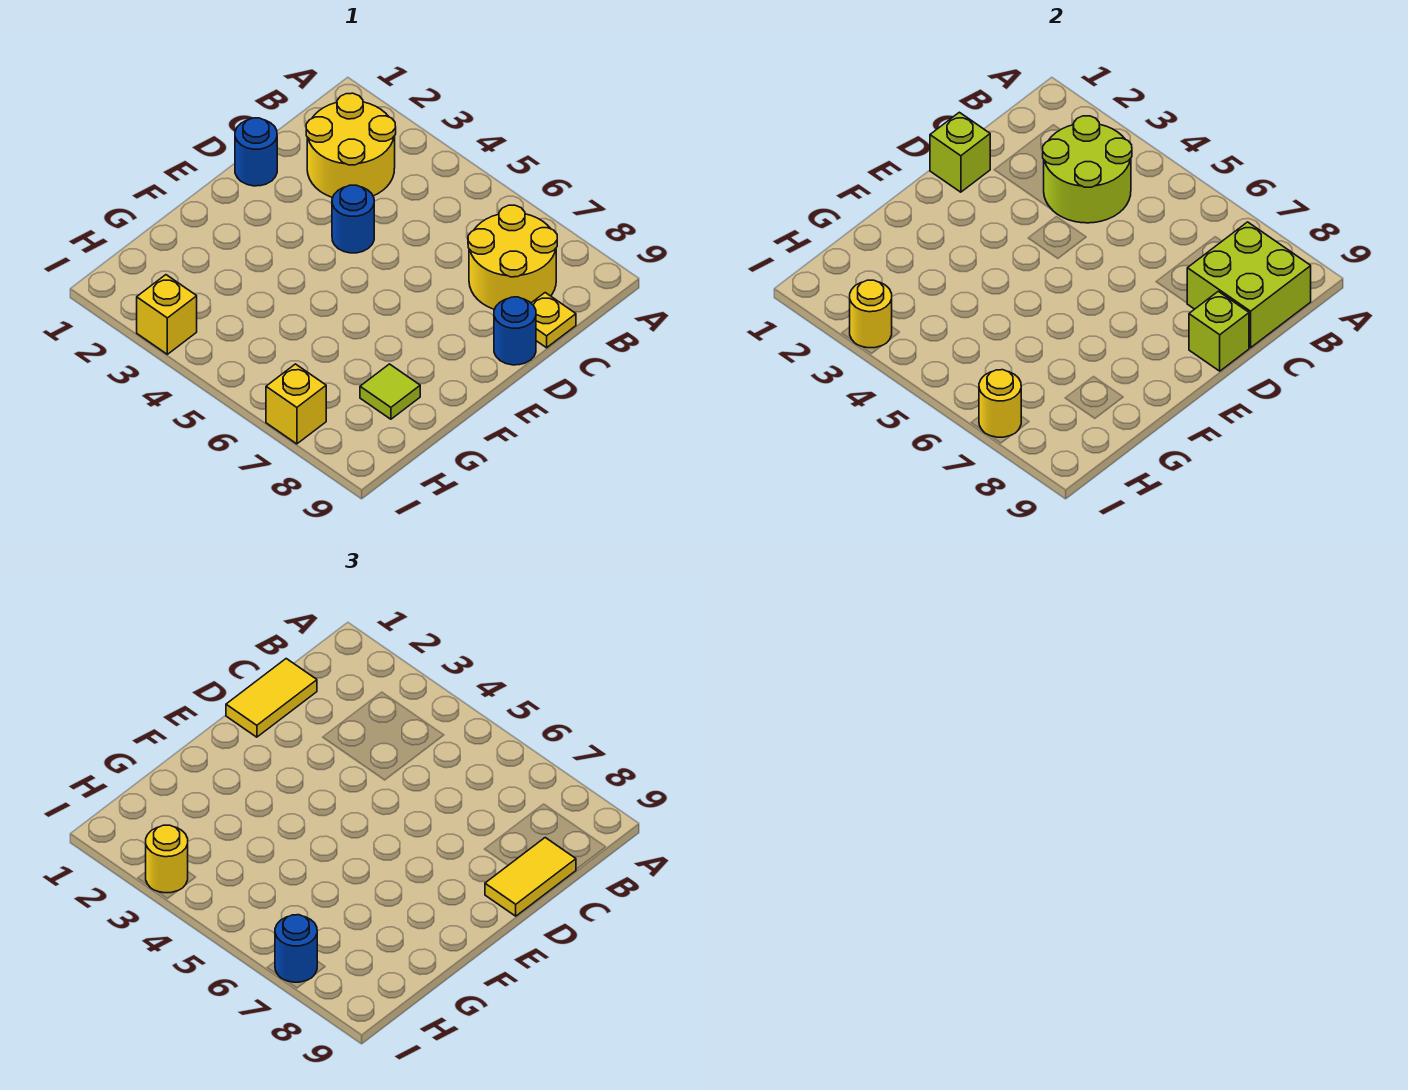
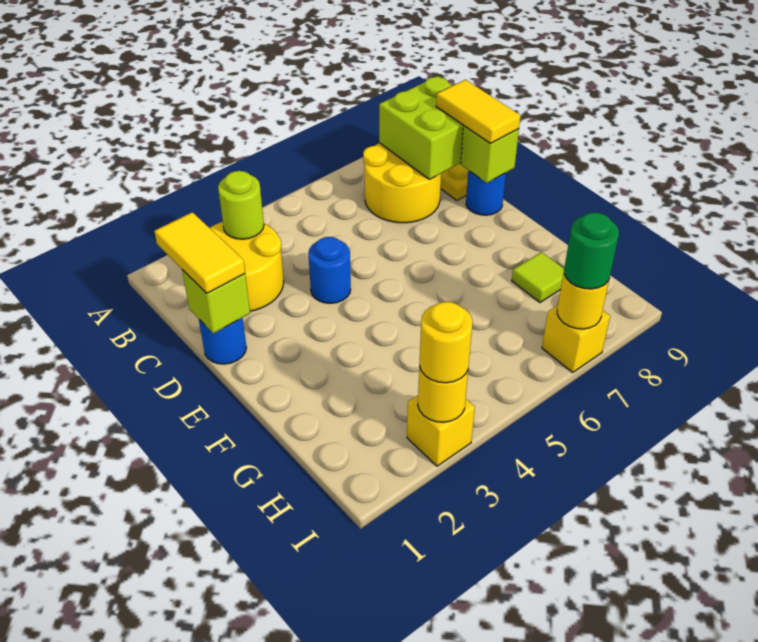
lime 2x2 round brick [1043,116,1132,223] -> lime 1x1 round brick [218,171,264,239]
blue 1x1 round brick [275,915,317,982] -> green 1x1 round brick [564,212,619,289]

